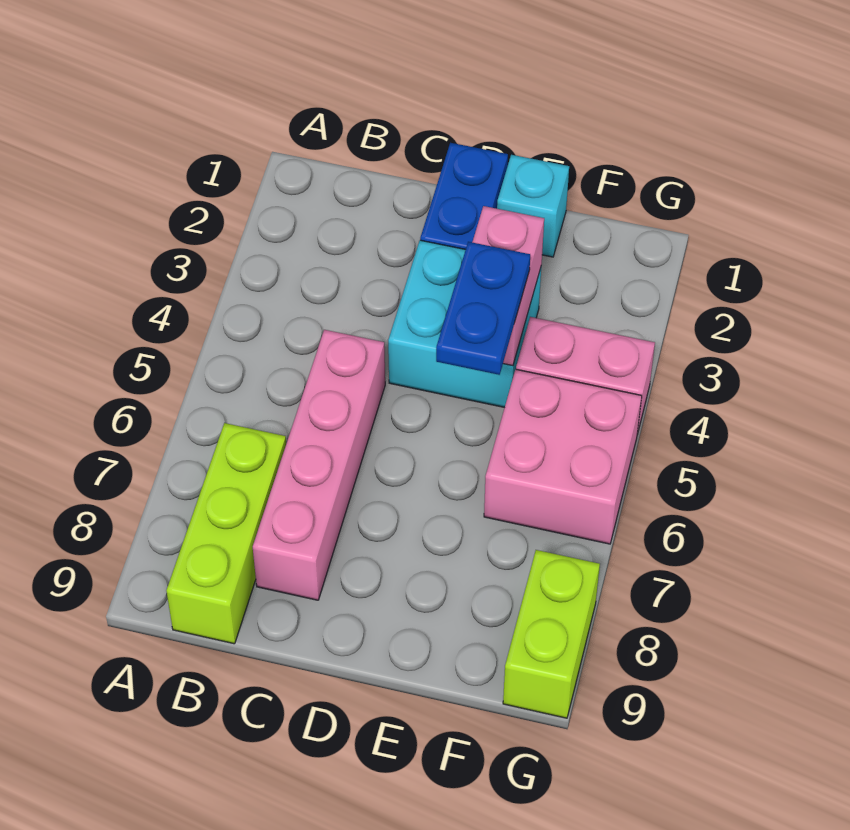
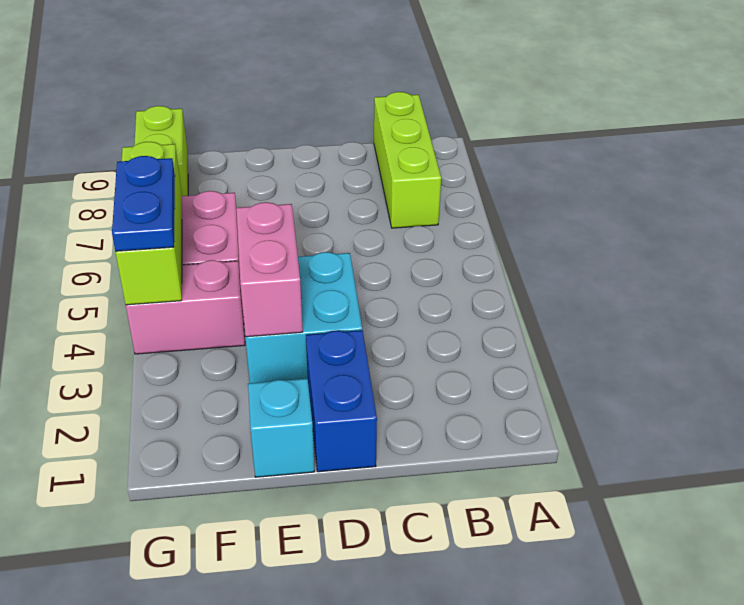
pink 1x4 brick [253,330,385,600] -> none
blue 1x2 plate [436,242,530,375] -> blue 1x2 plate moved to [112,156,175,251]
none -> lime 1x3 brick [115,142,182,305]

